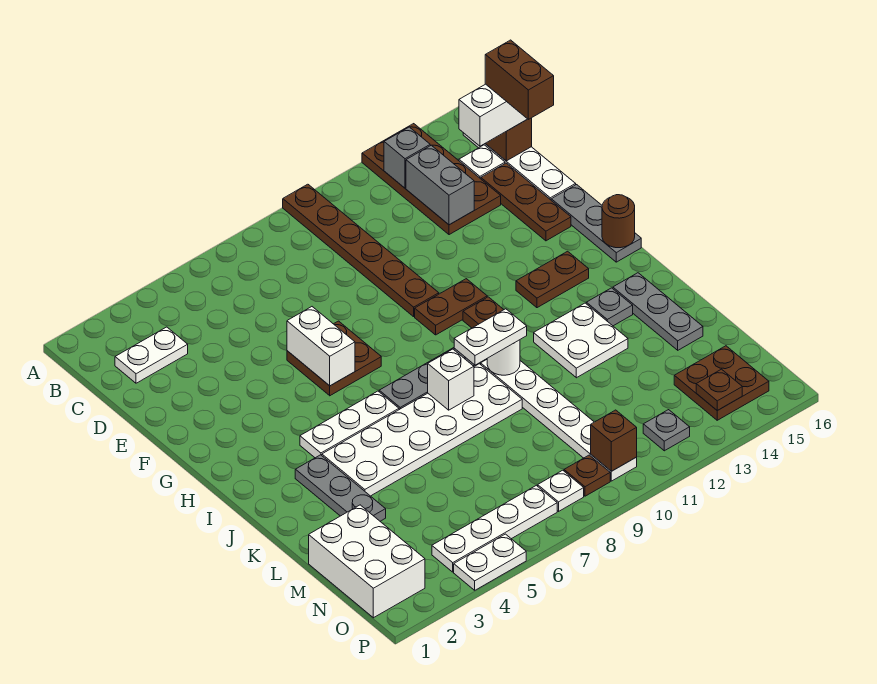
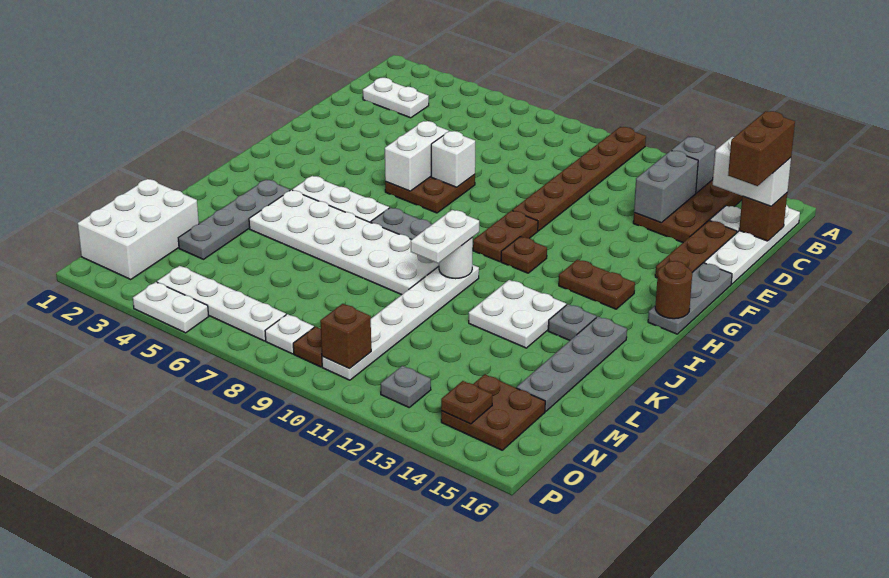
brown 1x2 plate [415,279,487,335] -> brown 1x2 plate turned to [473,211,538,262]
grey 1x3 plate [295,455,386,521] -> grey 1x4 plate [178,180,290,259]
white 1x1 brick [428,349,474,410] -> white 1x1 brick moved to [431,131,475,187]
white 1x2 plate [454,309,527,365] -> white 1x2 plate turned to [411,210,479,263]
grey 1x3 plate [613,273,703,350] -> grey 1x4 plate [517,317,627,411]

